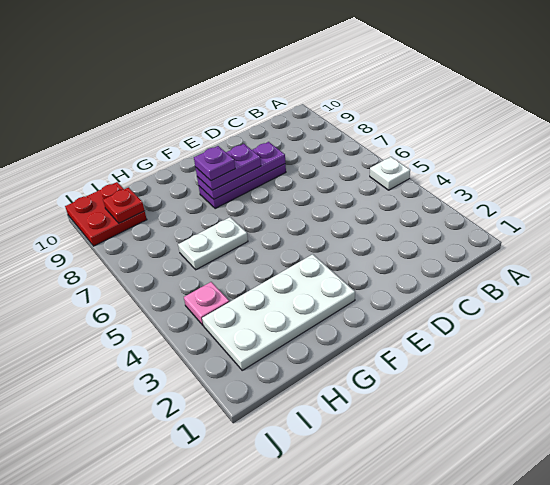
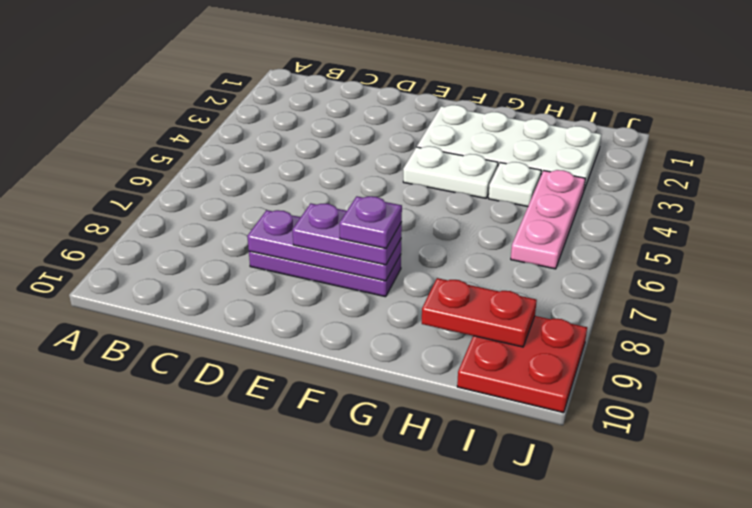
white 1x1 plate [370,157,410,190] -> white 1x1 plate moved to [488,162,541,207]
white 1x2 plate [178,217,248,270] -> white 1x2 plate moved to [403,146,498,198]
pink 1x1 plate [184,282,229,325] -> pink 1x3 plate [511,170,585,269]
red 1x1 plate [103,188,145,223] -> red 1x2 plate [422,278,537,347]

